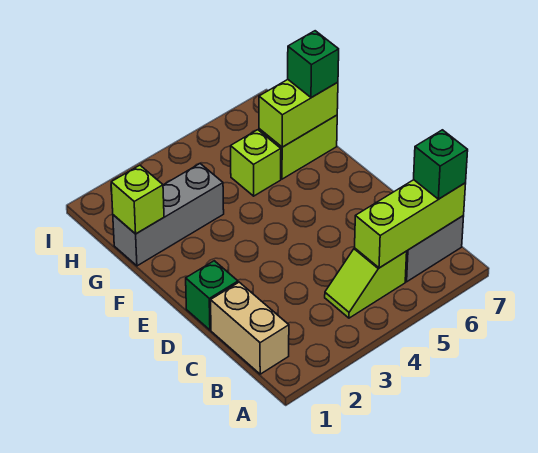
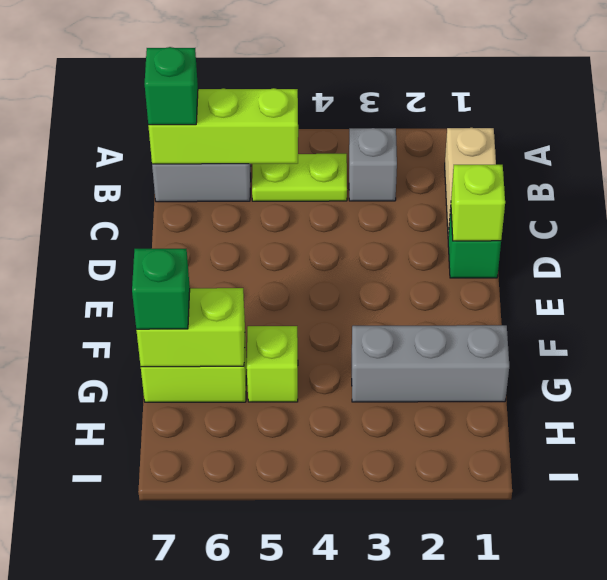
none -> grey 1x1 brick [349,128,397,201]
lime 1x2 slope [325,248,407,318] -> lime 1x2 plate [252,154,347,201]
lime 1x1 brick [111,165,164,234] -> lime 1x1 brick moved to [451,165,505,241]

